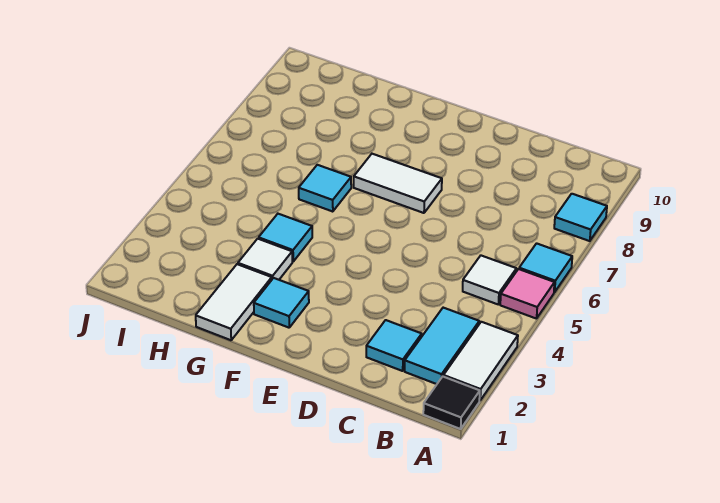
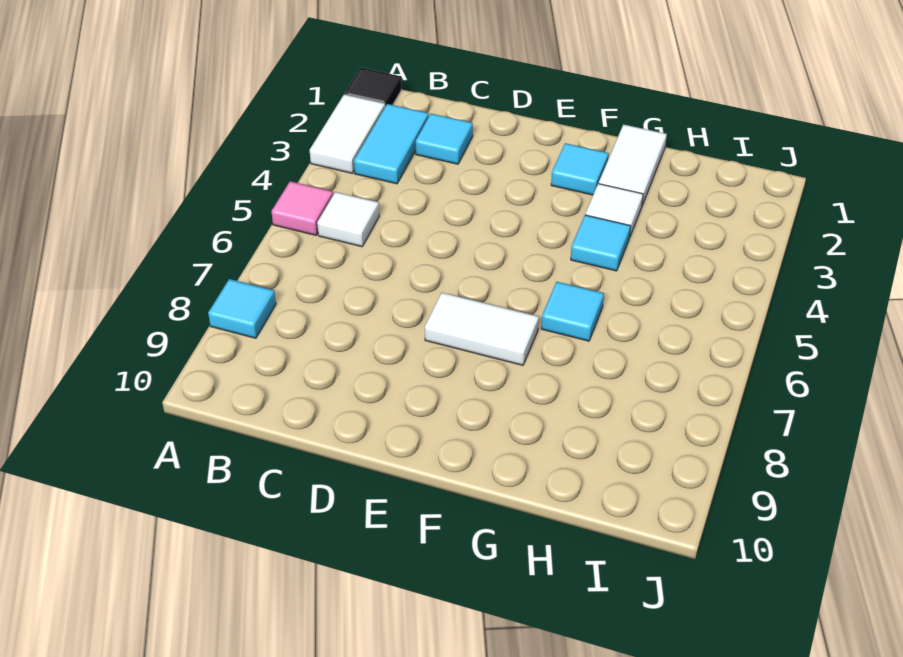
cyan 1x1 tile [519,243,572,292] -> none

